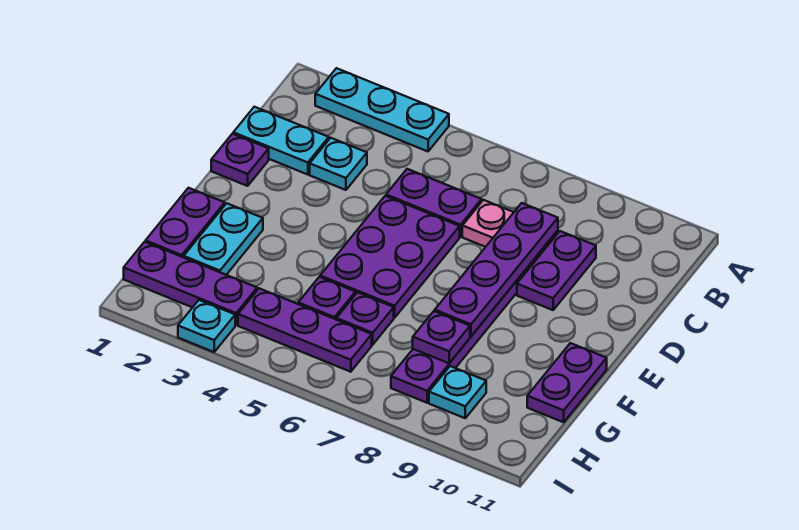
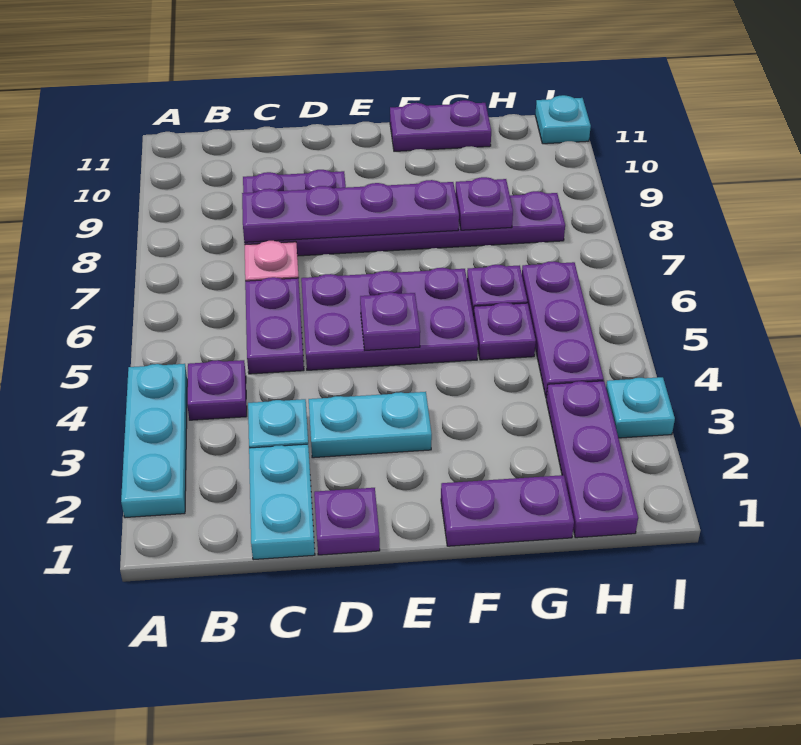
none -> purple 1x1 plate [187,360,247,420]
none -> purple 1x1 plate [360,292,420,350]
cyan 1x2 plate [184,203,263,275] -> cyan 1x2 plate moved to [309,392,432,458]
cyan 1x1 plate [429,366,486,418] -> cyan 1x1 plate moved to [535,95,591,144]

